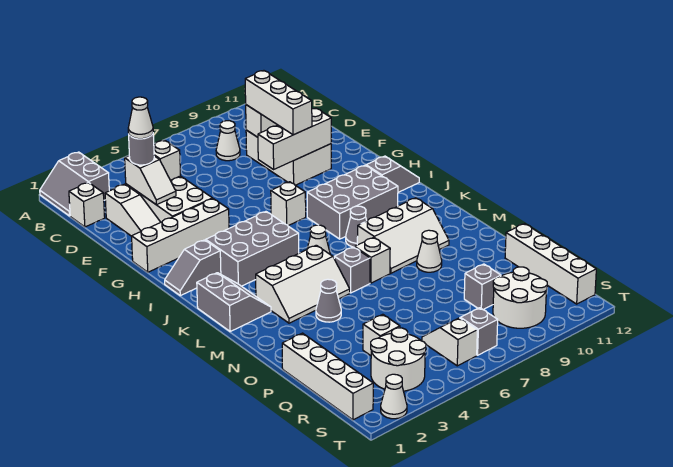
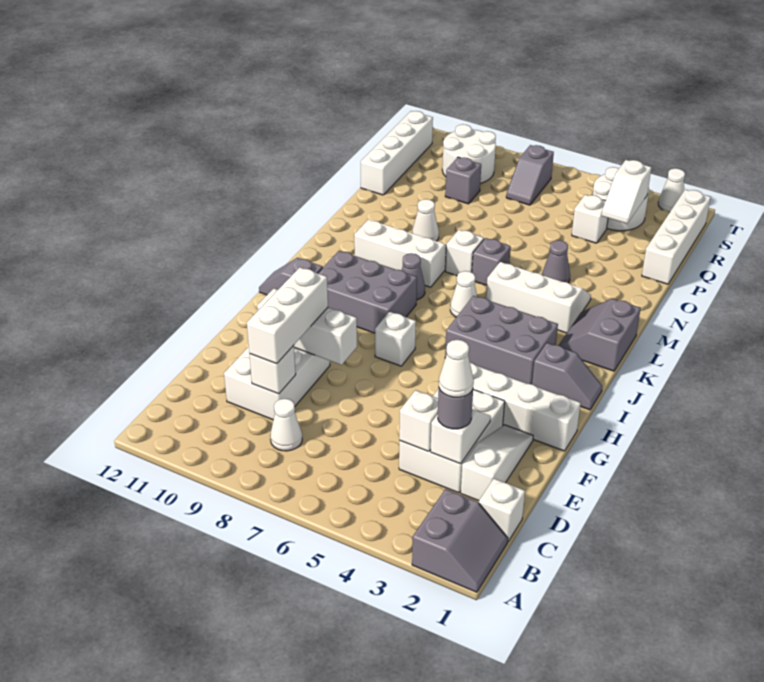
white 1x2 slope [422,318,477,366] -> white 1x2 slope moved to [602,160,651,224]

